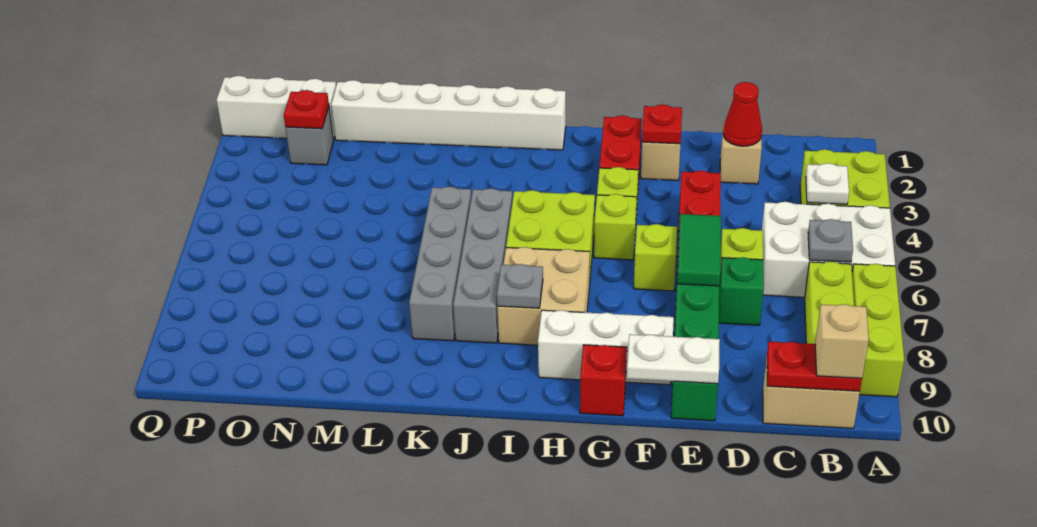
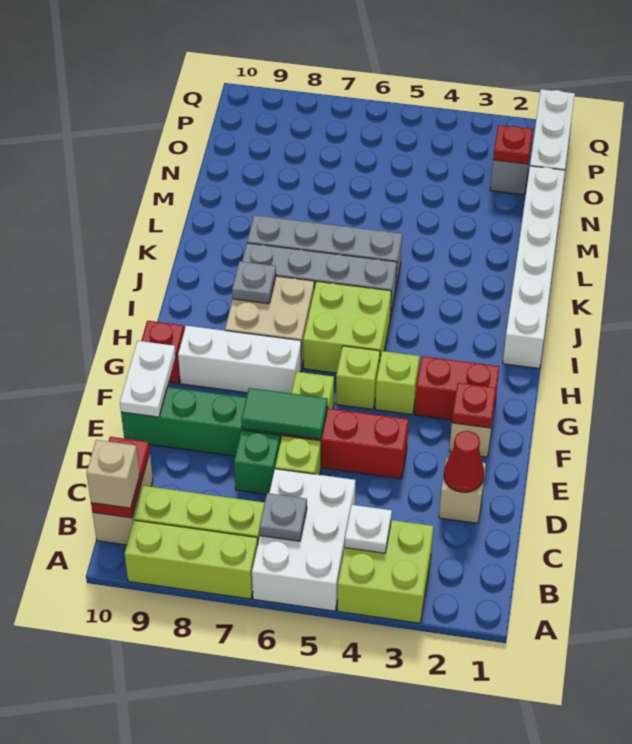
white 1x3 brick [538,310,674,385] -> white 1x3 brick turned to [178,326,301,393]

